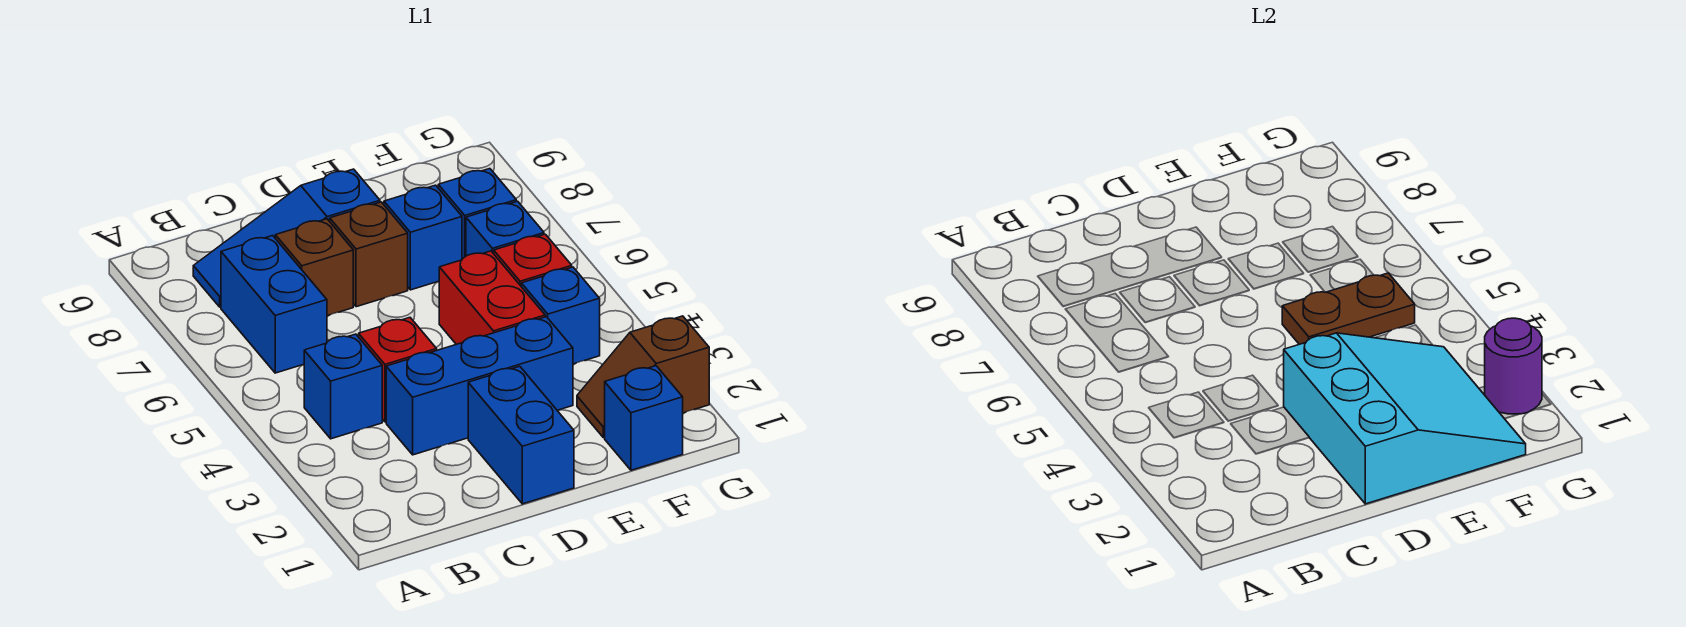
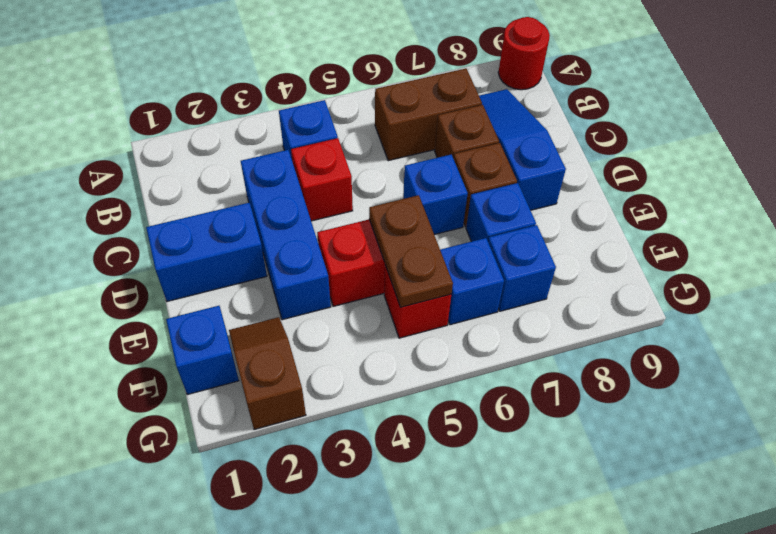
none -> red 1x1 round brick [498,17,550,90]
blue 1x2 brick [221,236,327,373] -> brown 1x2 brick [375,69,482,161]
cyan 3x3 slope [1284,333,1526,504] -> none
blue 1x1 brick [521,267,600,364] -> blue 1x1 brick moved to [403,155,468,235]
purple 1x1 round brick [1485,318,1542,414] -> none

